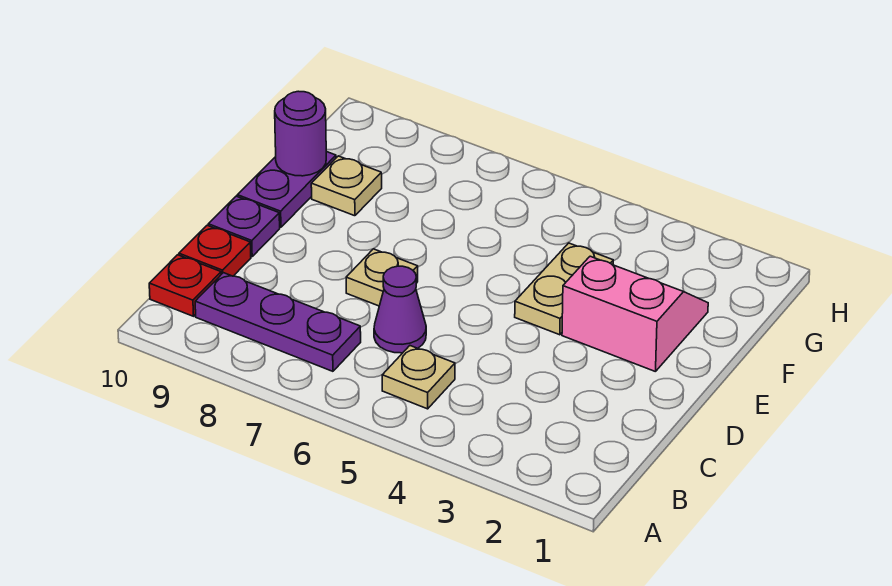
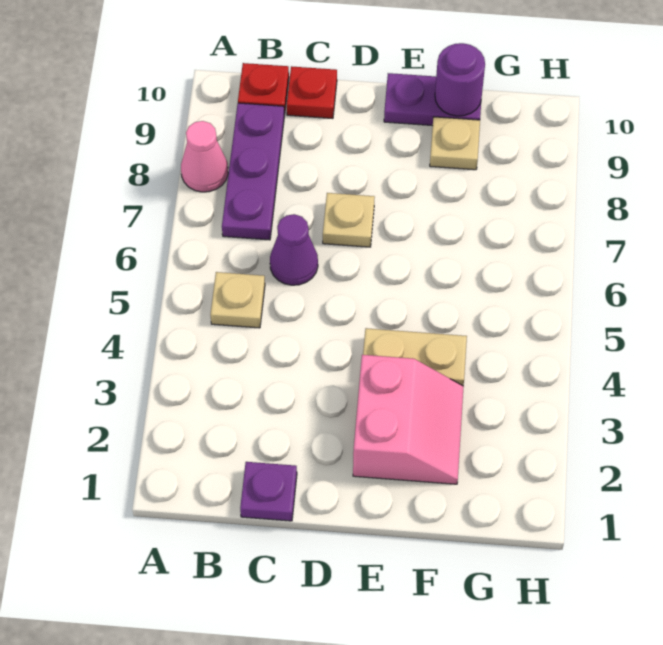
none -> pink 1x1 cone [181,121,228,192]
purple 1x1 plate [208,196,280,257] -> purple 1x1 plate moved to [240,462,297,521]

